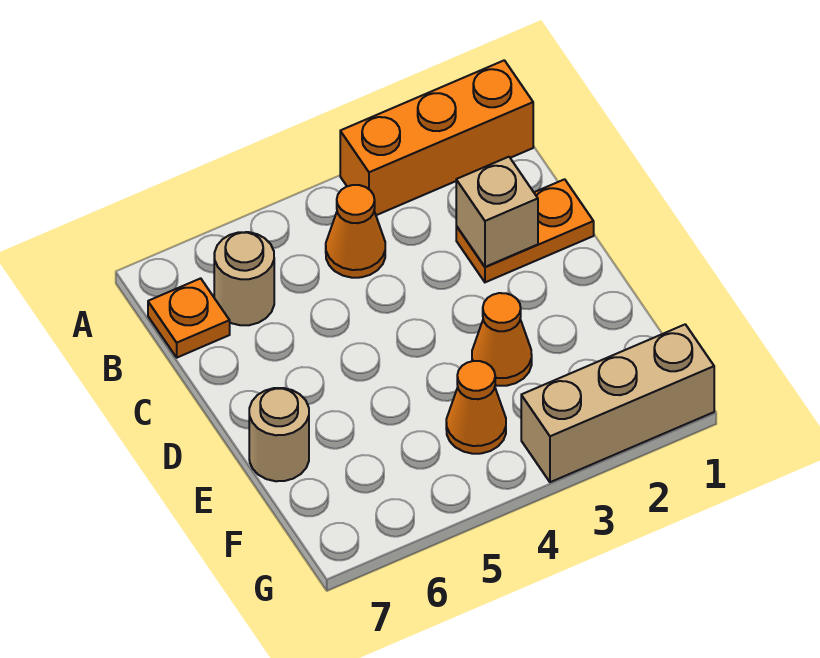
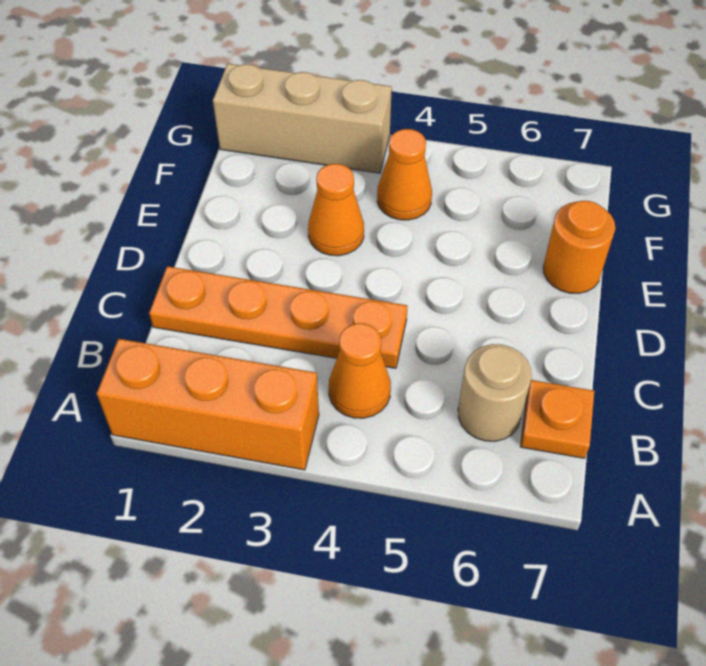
orange 1x2 plate [456,179,594,282] -> orange 1x4 plate [149,266,407,368]
tan 1x1 brick [456,157,538,267] -> none
tan 1x1 round brick [249,388,309,481] -> orange 1x1 round brick [543,201,615,293]

